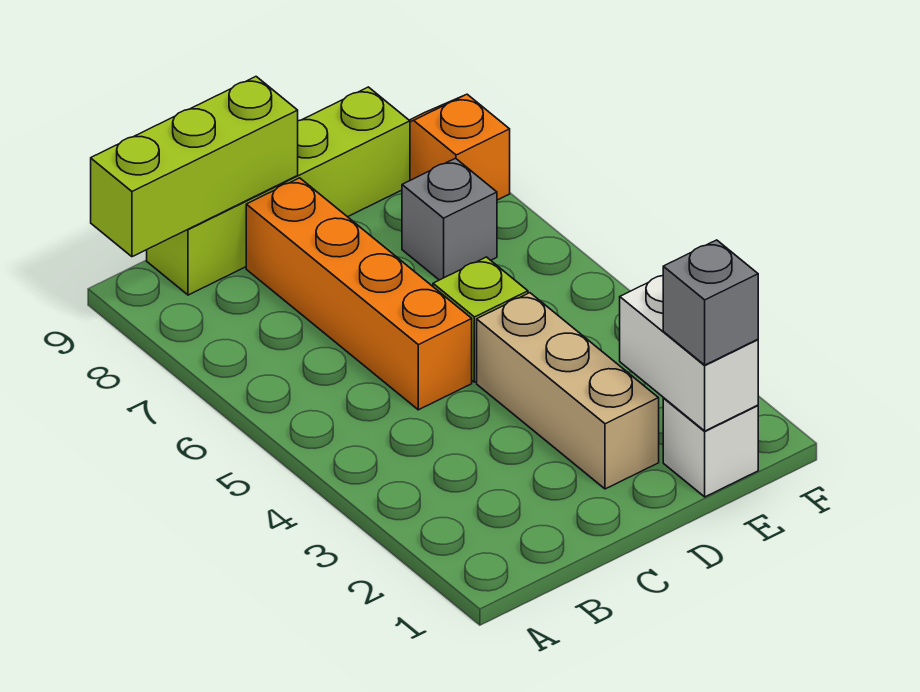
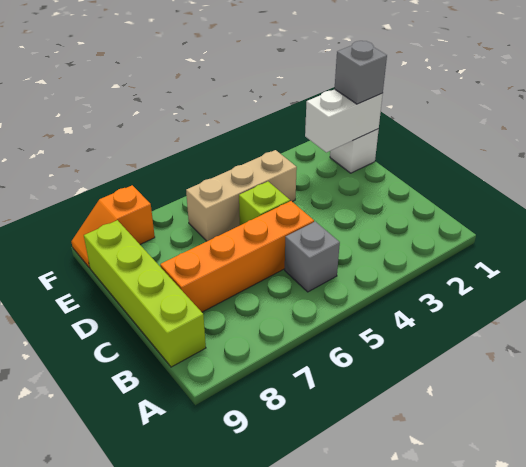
lime 1x3 brick [91,77,298,257] -> none
tan 1x3 brick [477,293,659,489] -> tan 1x3 brick moved to [186,150,297,241]
grey 1x1 brick [402,158,497,280] -> grey 1x1 brick moved to [285,221,340,292]

